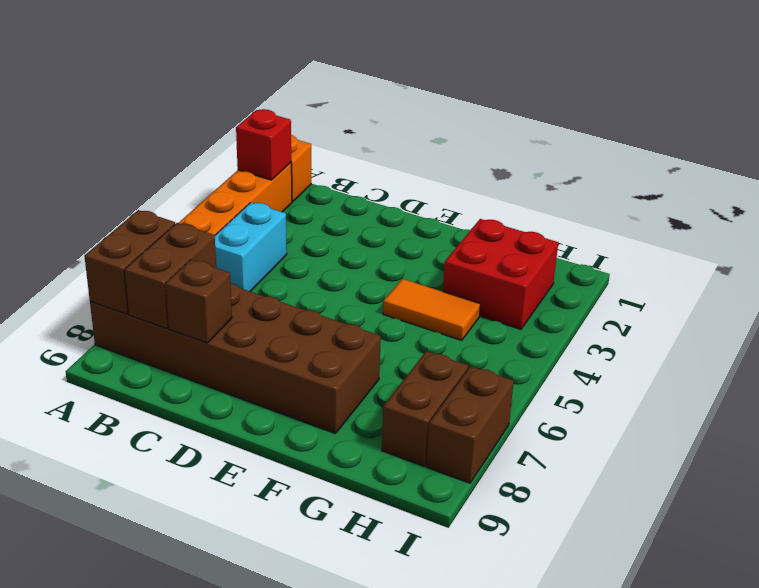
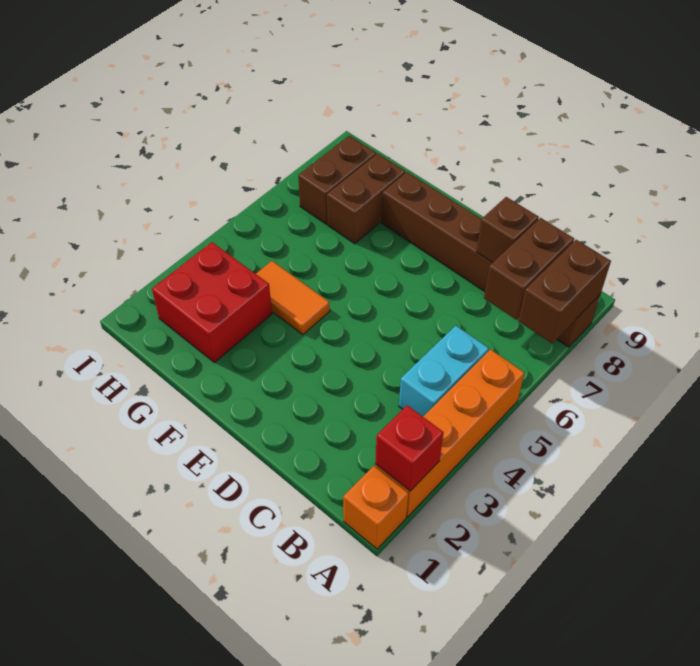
brown 2x6 brick [90,283,381,434] -> brown 1x6 brick [382,172,600,347]
brown 1x2 brick [427,366,514,483] -> brown 1x2 brick moved to [327,153,405,244]

